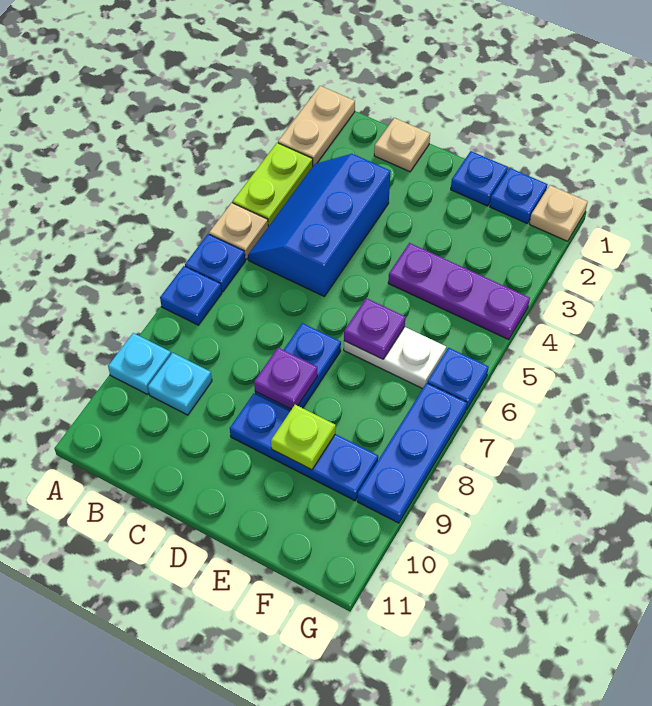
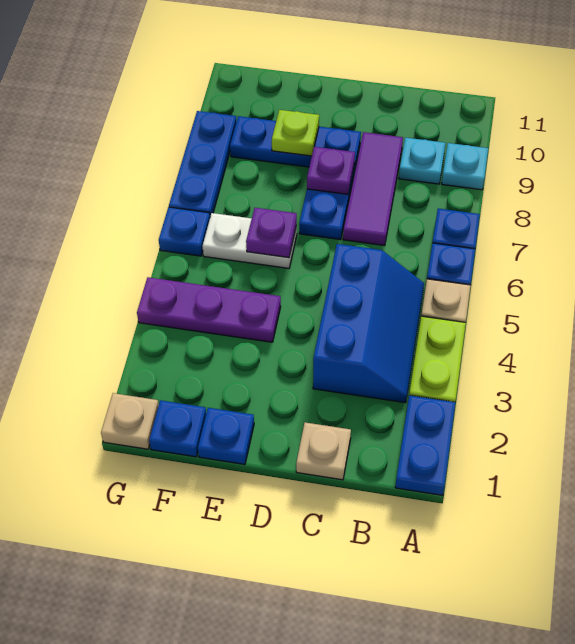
tan 1x2 plate [278,86,355,165] -> blue 1x2 plate [395,395,455,495]
none -> purple 1x3 tile [343,132,403,246]

